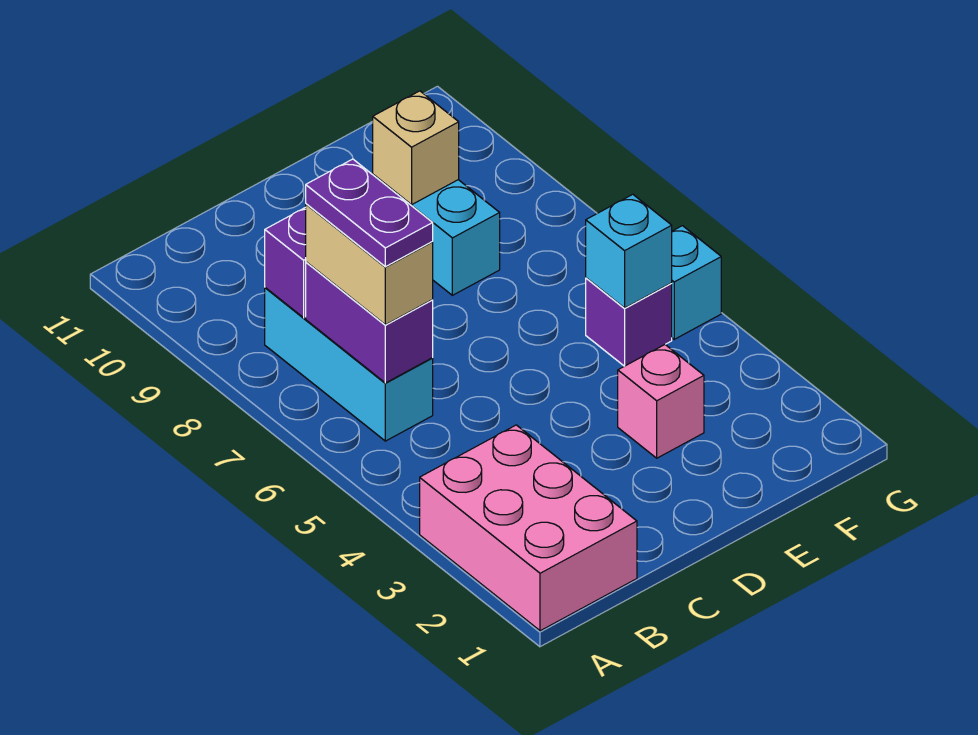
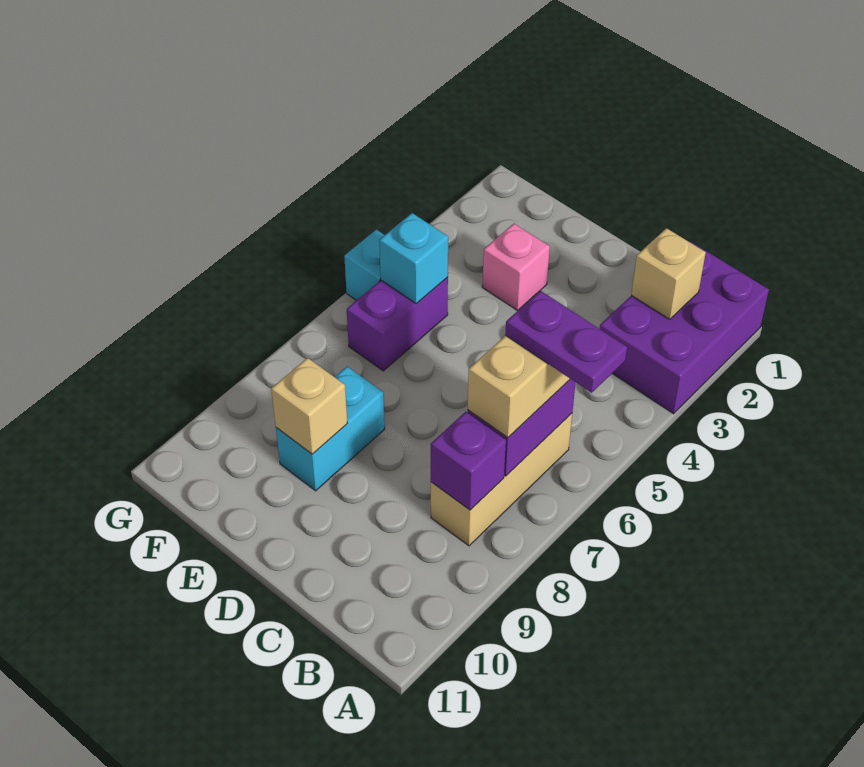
pink 2x3 brick [420,425,637,631] -> purple 2x3 brick [600,242,769,414]
none -> tan 1x1 brick [631,228,706,320]
cyan 1x3 brick [265,288,433,441] -> tan 1x3 brick [431,414,572,546]
purple 1x2 plate [306,159,433,267] -> purple 1x2 plate turned to [505,291,627,393]
purple 1x1 brick [586,278,672,366] -> purple 1x2 brick [347,277,448,371]

